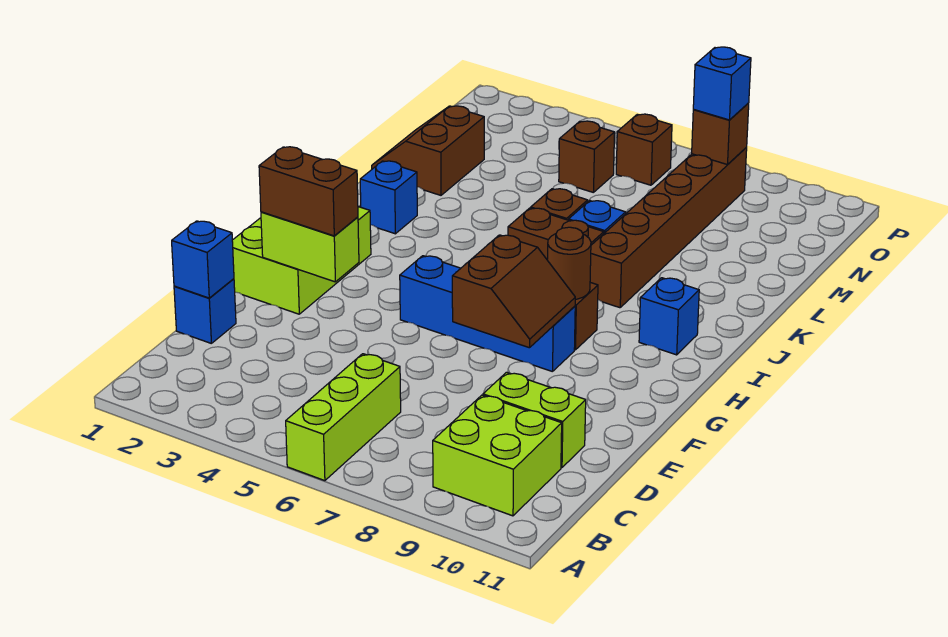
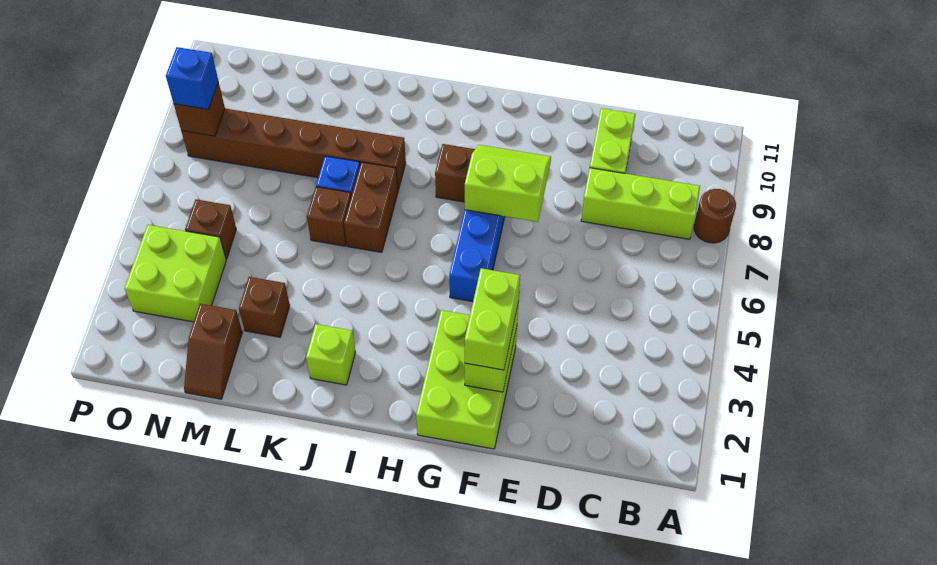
lime 1x3 brick [286,354,401,481] -> lime 1x3 brick moved to [581,168,700,239]
lime 2x2 brick [433,395,562,516] -> lime 2x2 brick moved to [125,225,226,322]
blue 1x1 brick [174,279,236,344] -> none
blue 1x1 brick [172,221,234,298] -> none
lime 2x3 brick [232,207,371,314] -> lime 2x3 brick turned to [416,310,517,449]
brown 1x2 brick [259,147,358,236] -> lime 1x2 brick [465,268,520,370]
brown 2x2 slope [452,235,575,348] -> lime 2x2 slope [465,145,551,222]
brown 1x1 round brick [547,227,591,299] -> brown 1x1 round brick moved to [694,189,736,243]
blue 1x1 brick [639,278,699,355] -> none
blue 1x1 brick [360,161,417,234] -> lime 1x1 brick [306,324,356,385]
brown 2x2 slope [372,106,484,195] -> brown 1x2 slope [184,304,242,399]
brown 1x1 brick [616,114,672,185] -> brown 1x1 brick moved to [239,277,290,337]

